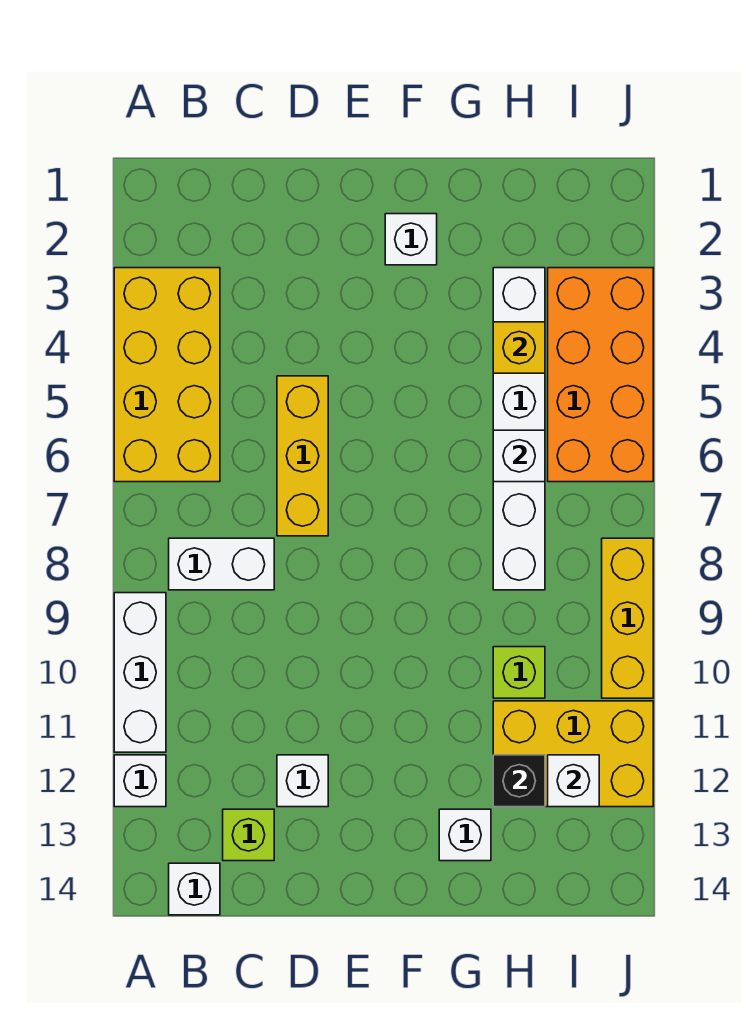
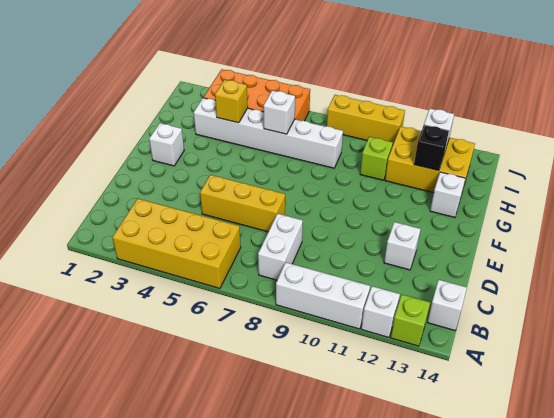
lime 1x1 brick [223,809,274,861] -> lime 1x1 brick moved to [391,295,430,346]
yellow 2x3 brick [493,701,653,807] -> yellow 2x3 brick turned to [385,126,475,193]

